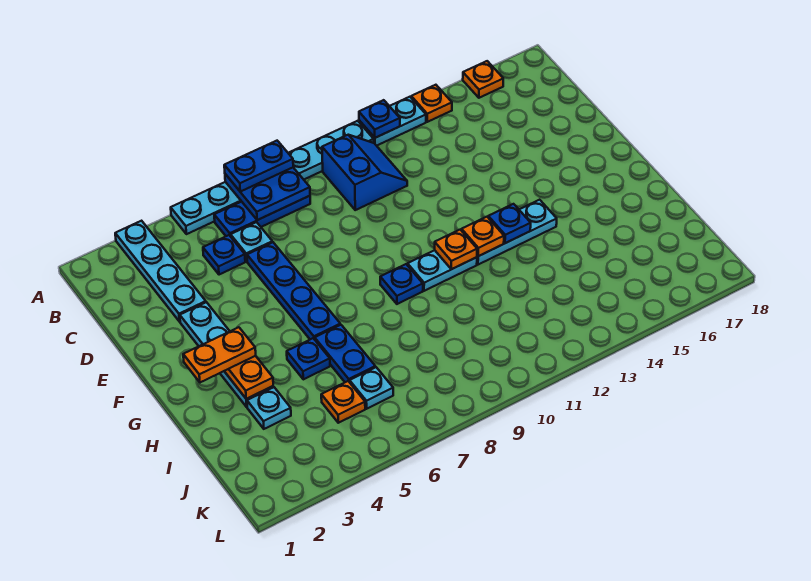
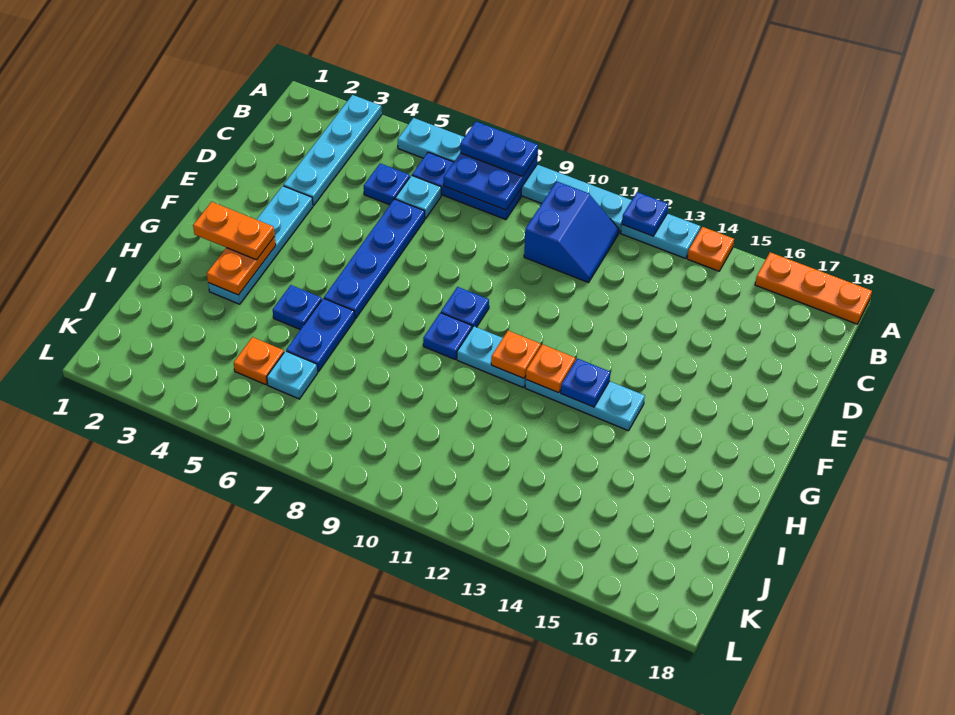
orange 1x1 plate [463,61,503,98] -> orange 1x3 plate [755,252,872,324]
none -> blue 1x1 plate [441,287,489,328]
cyan 1x1 plate [247,387,291,429] -> none

